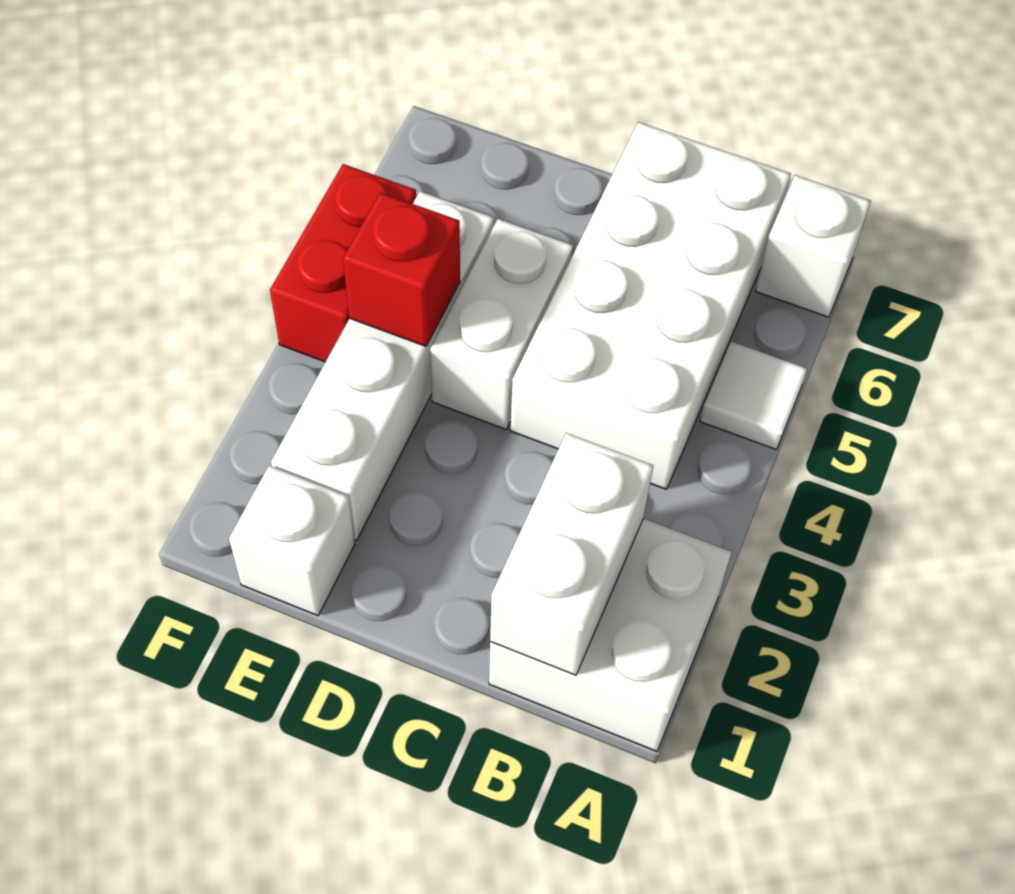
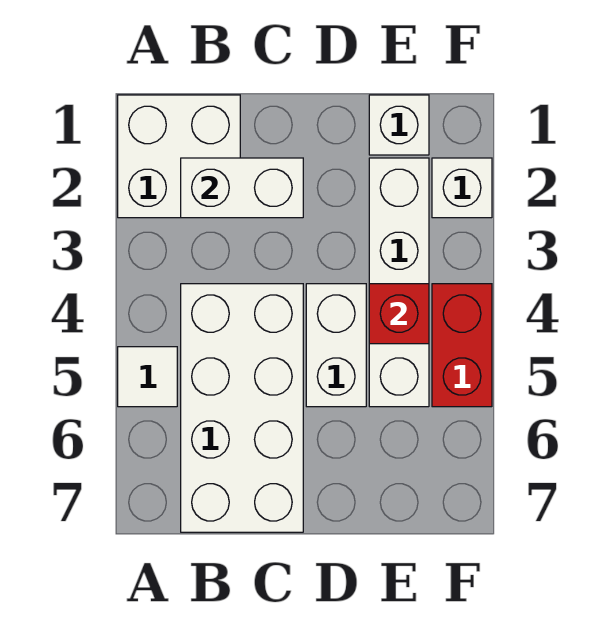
white 1x1 brick [755,175,871,317] -> white 1x1 brick moved to [432,158,492,218]
white 1x2 brick [490,433,653,675] -> white 1x2 brick turned to [181,158,303,218]

